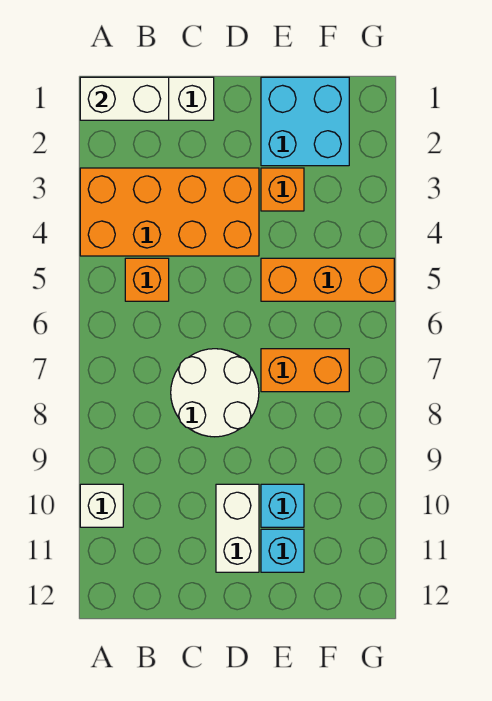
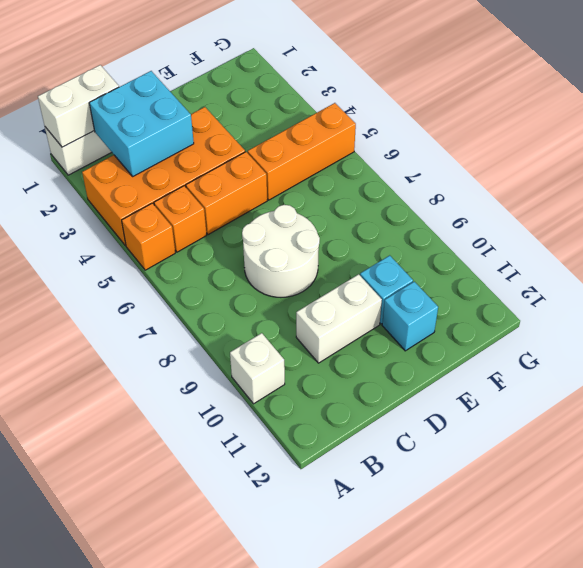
white 1x2 brick [216,484,259,572] -> white 1x2 brick turned to [296,274,382,363]
cyan 2x2 brick [261,77,349,166] -> cyan 2x2 brick moved to [89,71,194,176]
orange 1x1 brick [261,168,304,211] -> orange 1x1 brick moved to [122,203,175,270]
orange 1x2 brick [261,349,349,392] -> orange 1x2 brick moved to [186,152,267,235]

